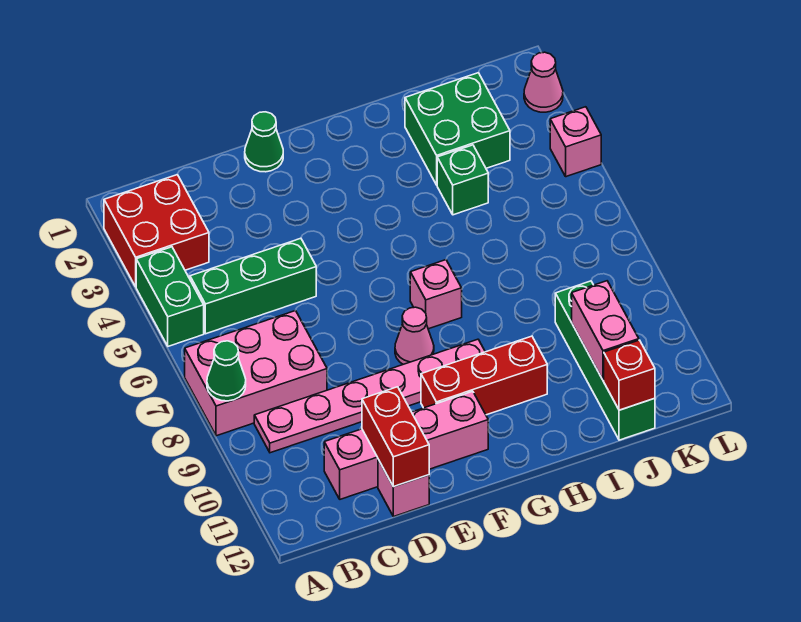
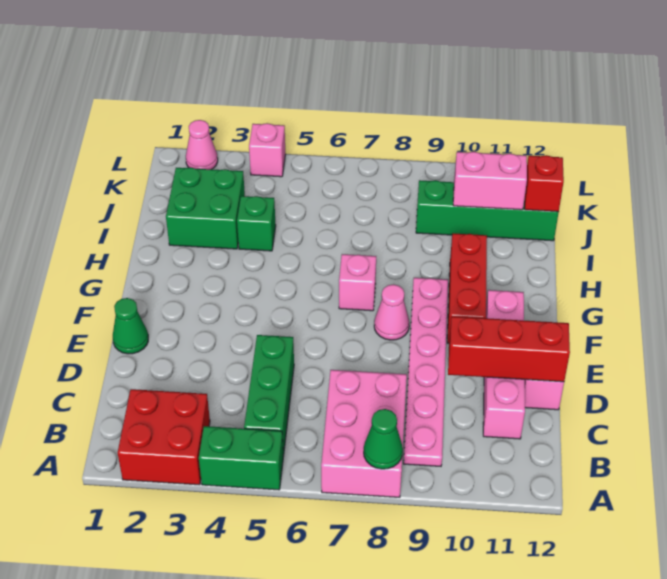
red 1x2 brick [362,387,429,487] -> red 1x3 brick [448,316,570,382]

